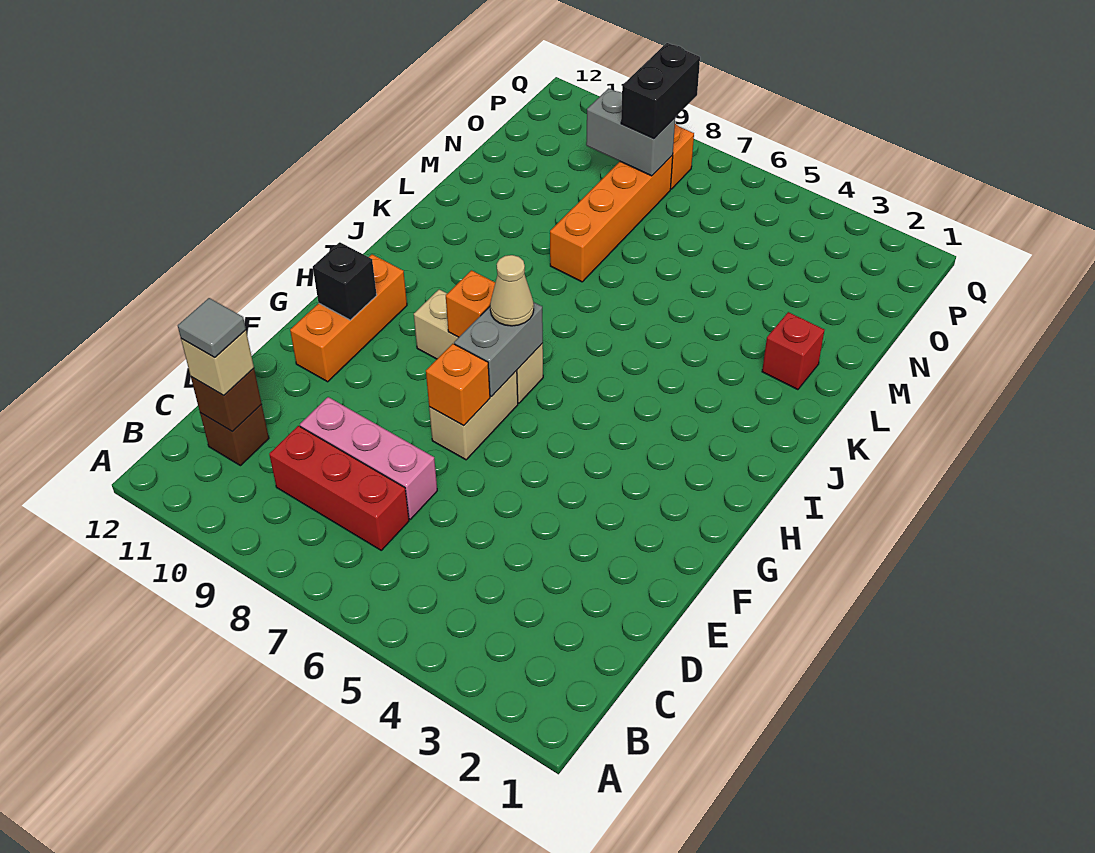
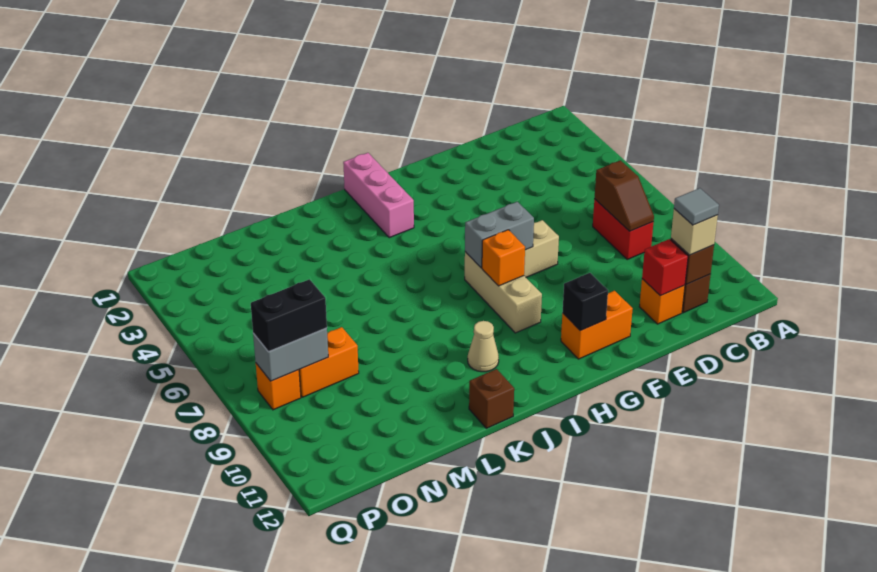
red 1x3 brick [269,426,409,550] -> red 1x2 brick [593,199,654,259]
none -> brown 1x2 slope [594,160,654,231]
pink 1x3 brick [300,397,437,519] -> pink 1x3 brick moved to [343,153,414,238]
orange 1x1 brick [426,344,490,426] -> orange 1x1 brick moved to [639,279,685,324]
orange 1x3 brick [290,254,407,382] -> orange 1x2 brick [561,291,633,359]
tan 1x1 cone [490,255,534,326] -> tan 1x1 cone moved to [468,321,499,372]
none -> brown 1x1 brick [469,369,514,428]
red 1x1 brick [762,312,824,390] -> red 1x1 brick moved to [642,239,688,296]
orange 1x4 brick [550,155,673,282] -> orange 1x2 brick [299,327,359,397]
grey 1x2 brick [586,88,675,176] -> grey 1x2 brick turned to [253,328,328,381]

